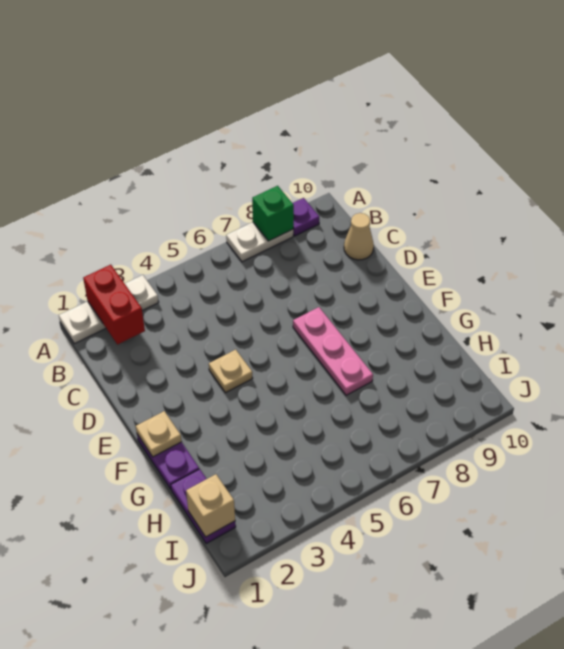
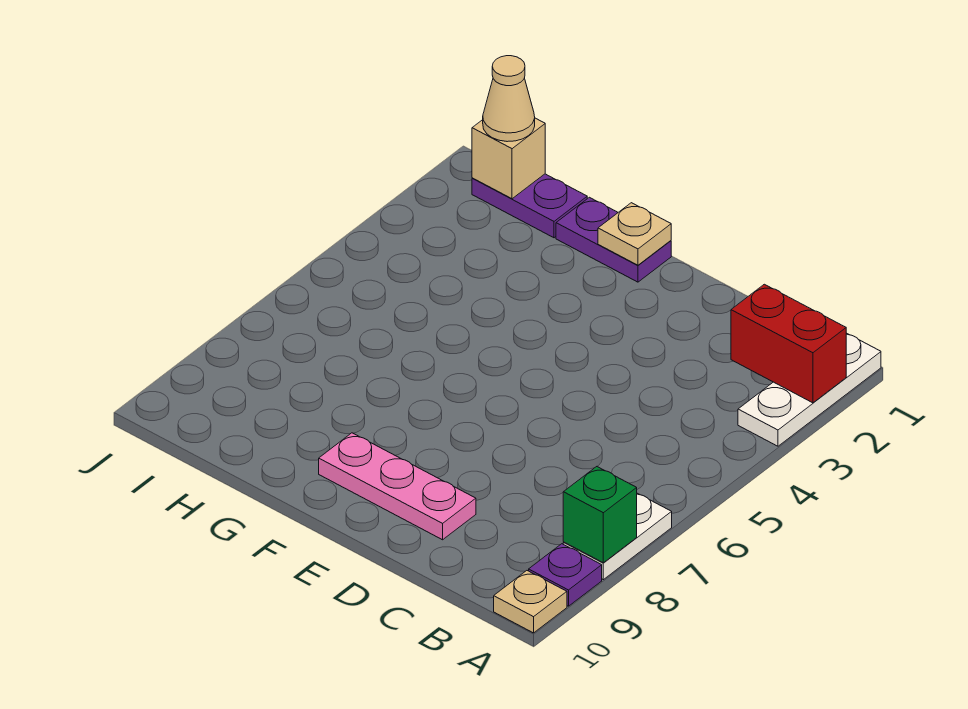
tan 1x1 cone [344,213,374,260] -> tan 1x1 cone moved to [483,56,535,142]
tan 1x1 plate [209,350,253,393] -> tan 1x1 plate moved to [494,571,567,633]
pink 1x3 plate [293,307,373,395] -> pink 1x3 plate moved to [319,433,476,540]

